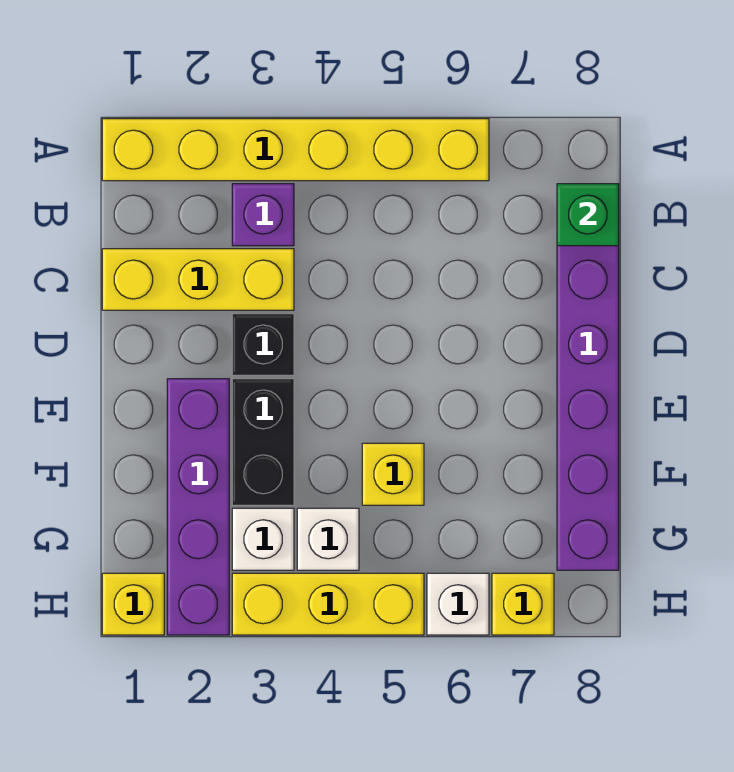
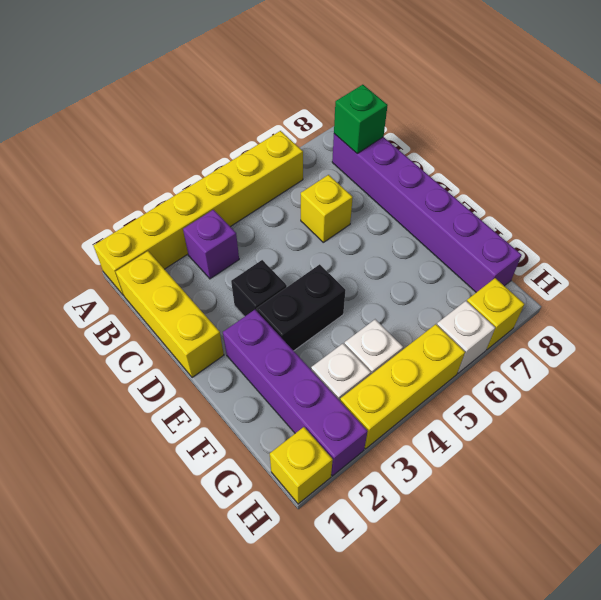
yellow 1x3 brick [102,249,294,310] -> yellow 1x3 brick turned to [116,251,224,378]
black 1x2 brick [232,379,294,505] -> black 1x2 brick turned to [257,264,346,351]
yellow 1x1 brick [362,443,424,505] -> yellow 1x1 brick moved to [301,175,353,242]

